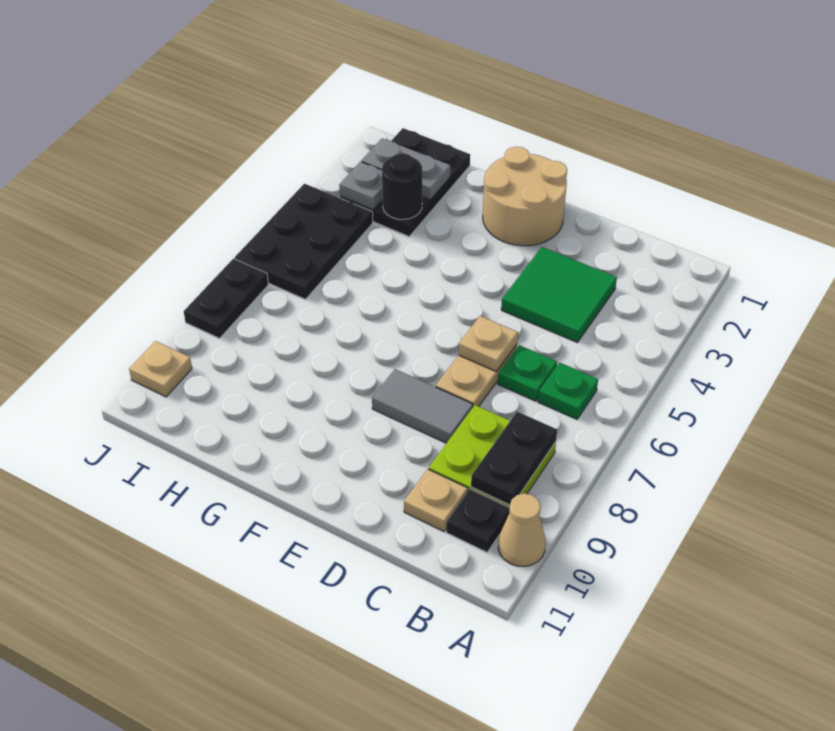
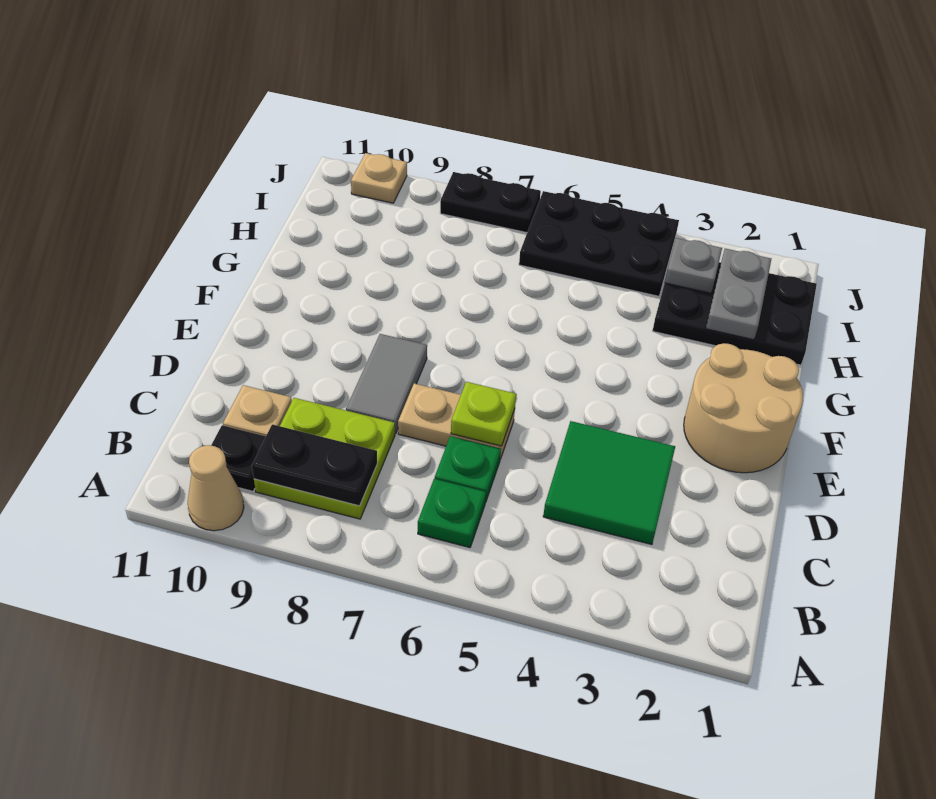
tan 1x1 plate [458,316,518,372] -> lime 1x1 plate [451,382,516,446]
black 1x1 round brick [382,153,422,219] -> none

